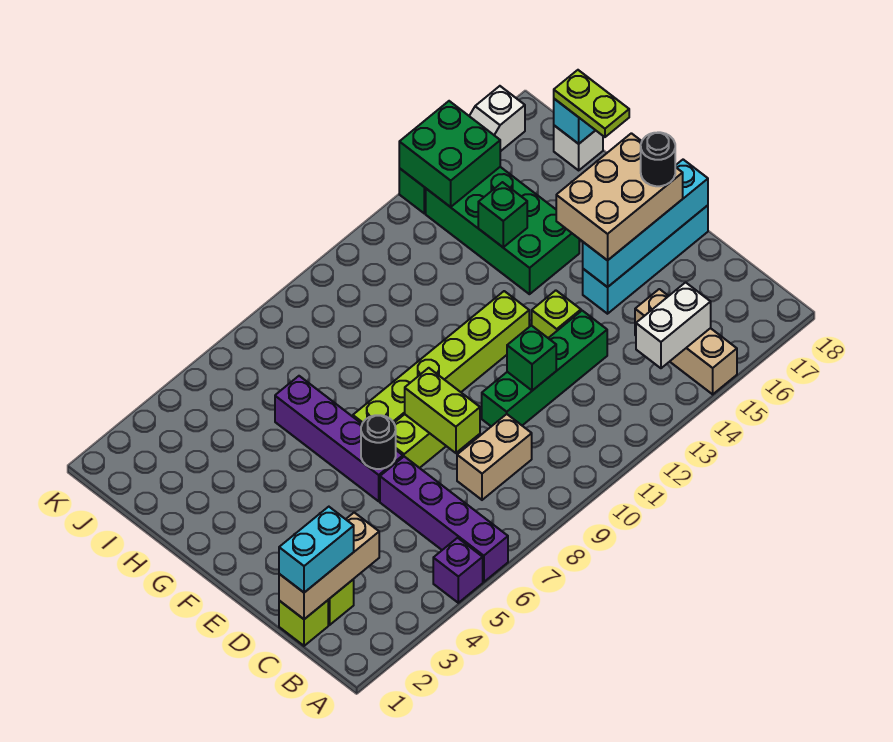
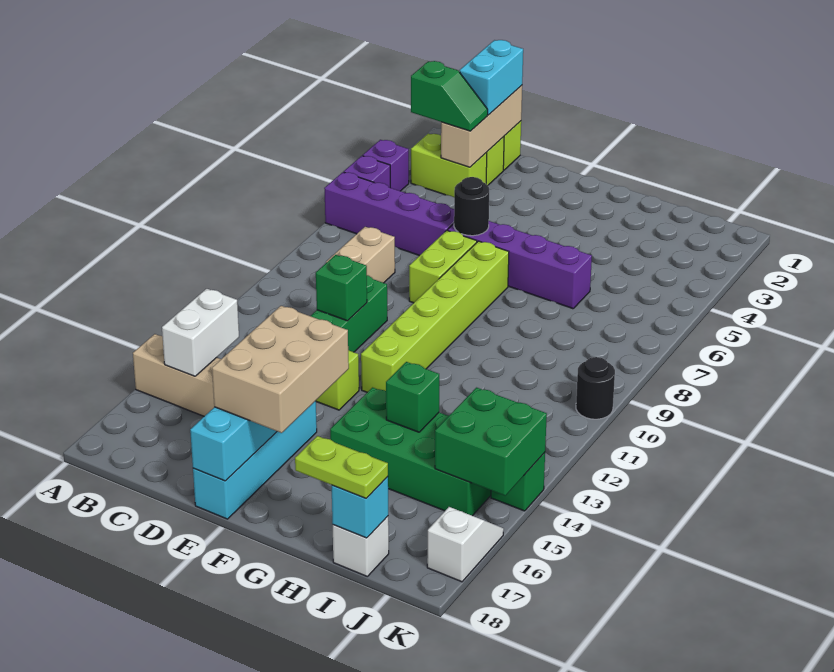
none -> purple 1x1 brick [363,140,409,191]
none -> green 1x2 slope [411,61,488,131]
lime 1x2 brick [405,368,480,453] -> lime 1x2 brick moved to [411,134,487,197]
black 1x1 round brick [641,132,675,186] -> black 1x1 round brick moved to [576,357,615,419]

